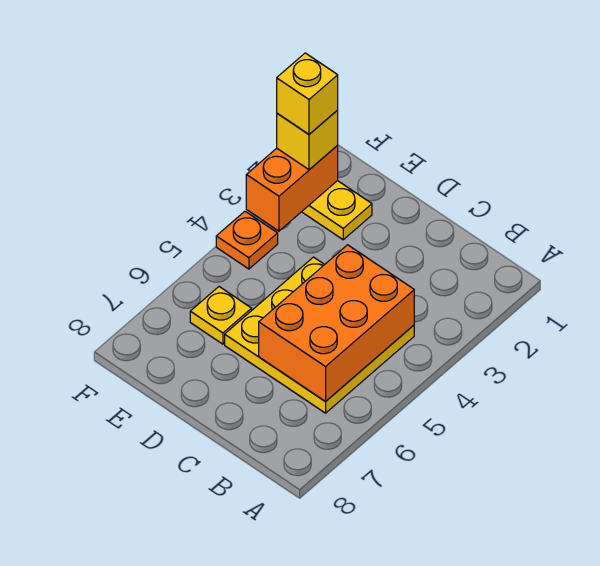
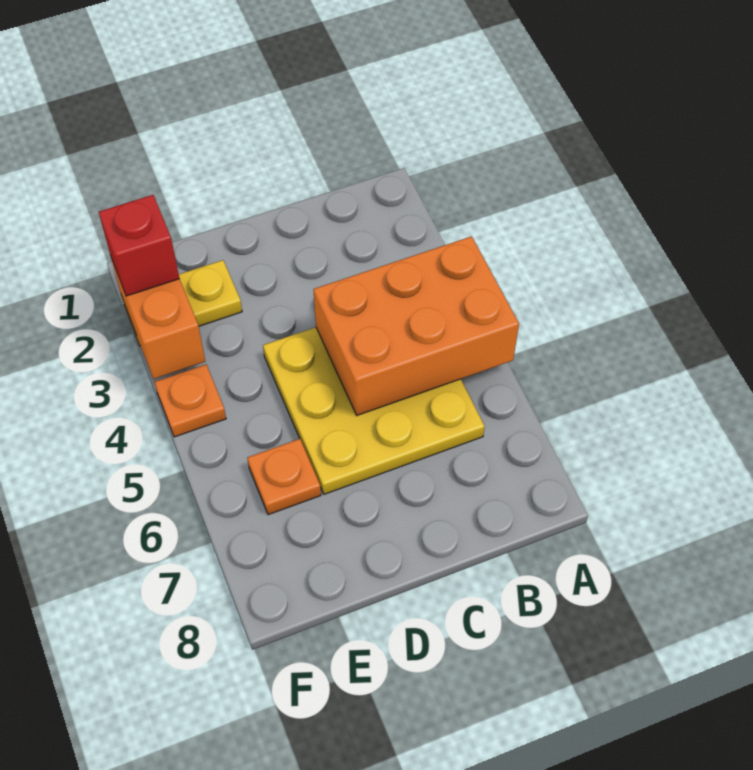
orange 2x3 brick [259,245,414,402] -> orange 2x3 brick turned to [313,236,519,415]
yellow 1x1 plate [190,287,252,344] -> orange 1x1 plate [247,439,321,515]
yellow 1x1 brick [277,110,338,170] -> red 1x1 brick [99,195,180,296]
yellow 1x1 brick [277,53,338,134] -> none

